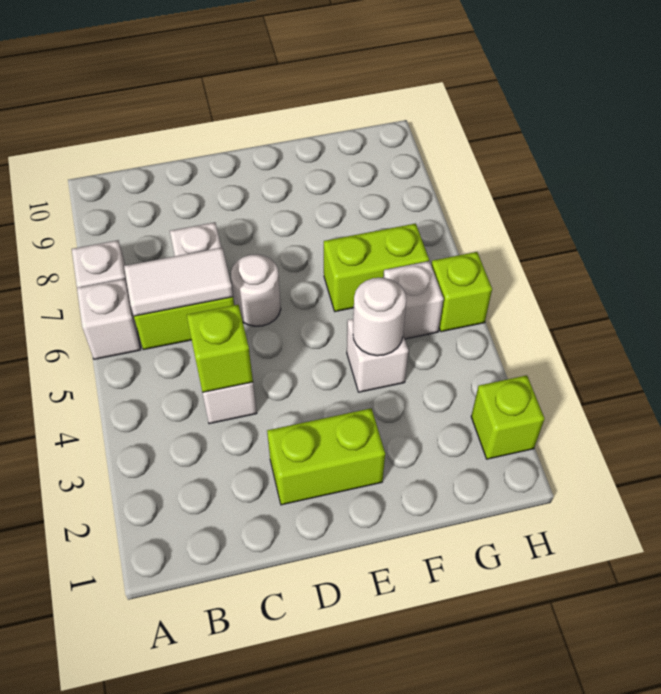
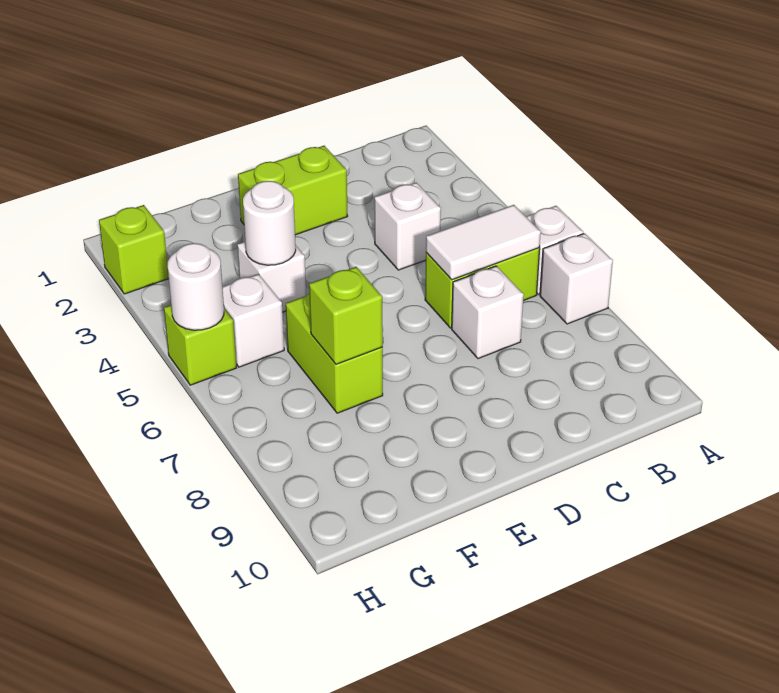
lime 1x1 brick [187,305,253,392] -> lime 1x1 brick moved to [309,267,383,364]
white 1x1 round brick [231,254,281,326] -> white 1x1 round brick moved to [168,243,224,330]
lime 1x2 brick [324,223,429,312] -> lime 1x2 brick turned to [286,294,383,413]

